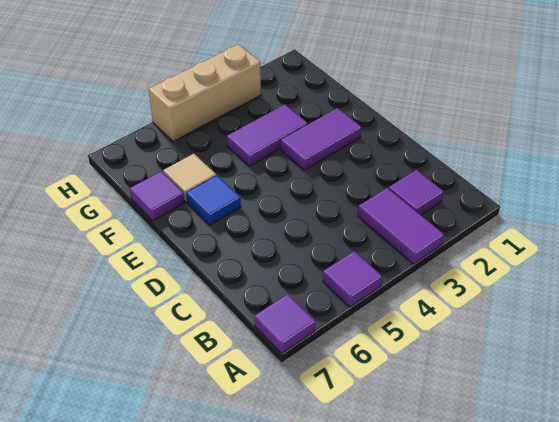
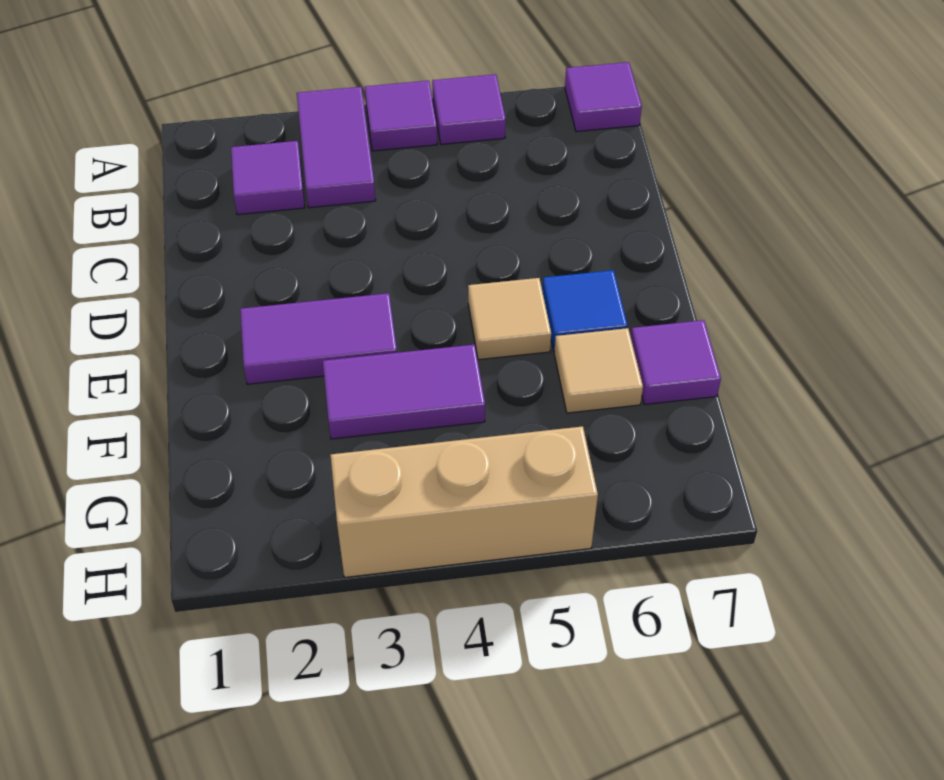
none -> purple 1x1 tile [365,81,437,151]
none -> tan 1x1 tile [468,278,551,360]

